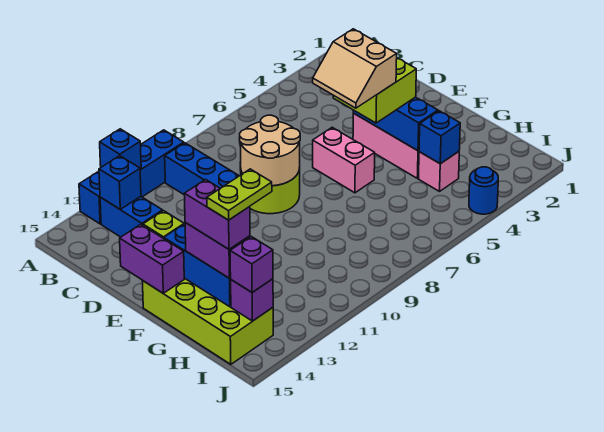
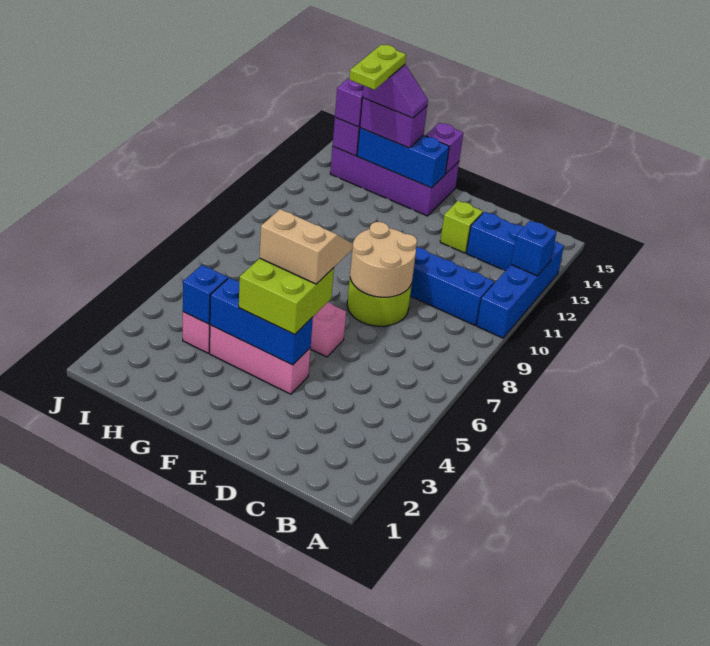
blue 1x1 brick [99,156,141,209] -> none
purple 1x2 brick [120,224,184,293] -> purple 1x1 brick [425,123,463,174]
lime 2x4 brick [142,278,273,364] -> purple 2x4 brick [330,147,459,216]
purple 1x2 brick [184,180,250,249] -> purple 1x2 slope [363,65,428,118]
blue 1x1 round brick [469,167,498,214] -> none

